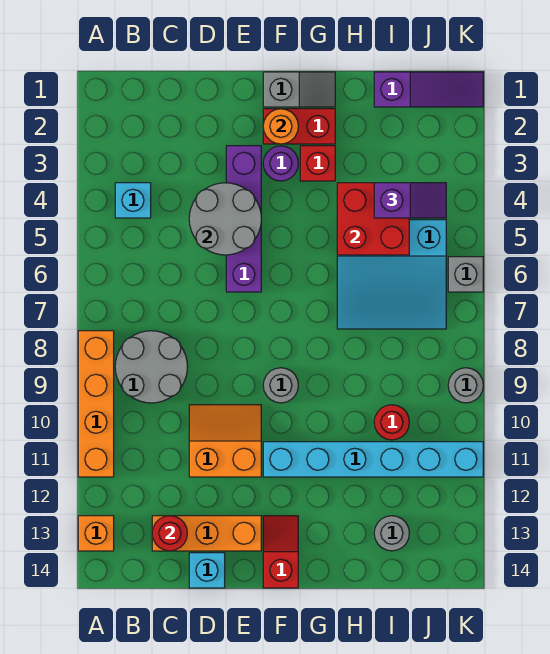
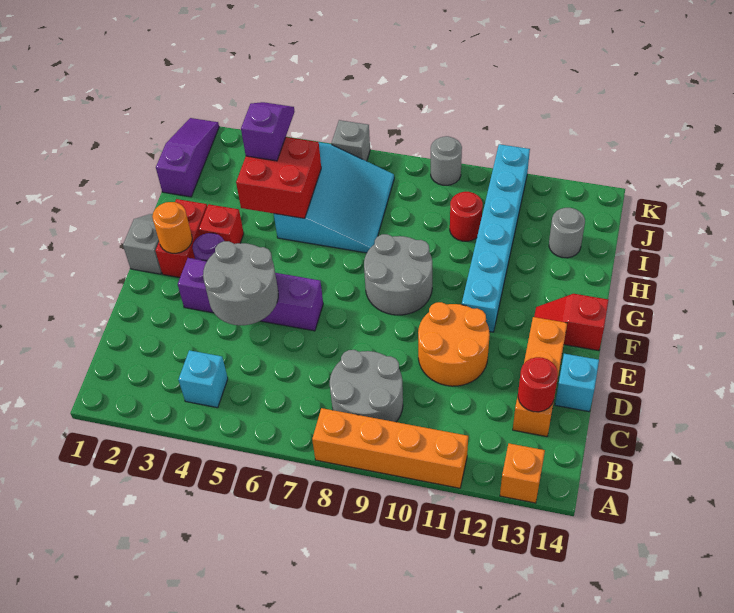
orange 2x2 slope [189,405,261,477] -> orange 2x2 round brick [418,302,490,386]
grey 1x1 round brick [263,368,298,403] -> grey 2x2 round brick [364,234,432,315]

